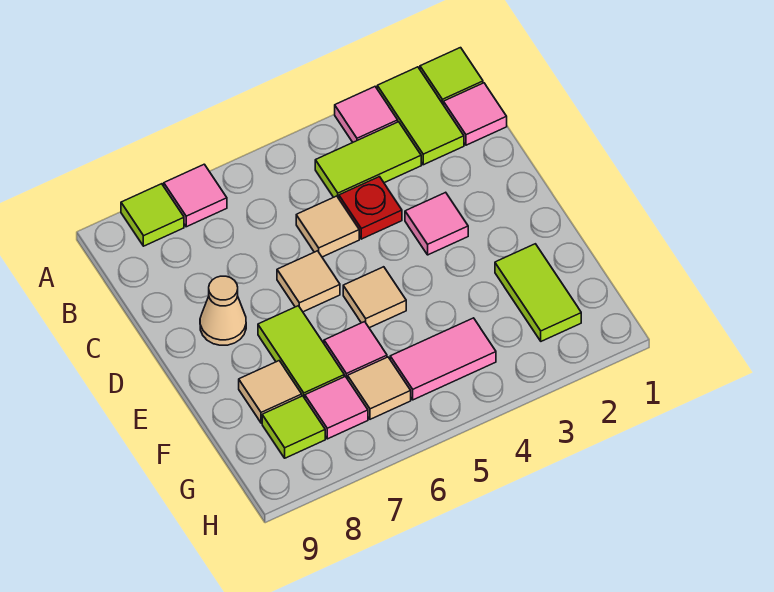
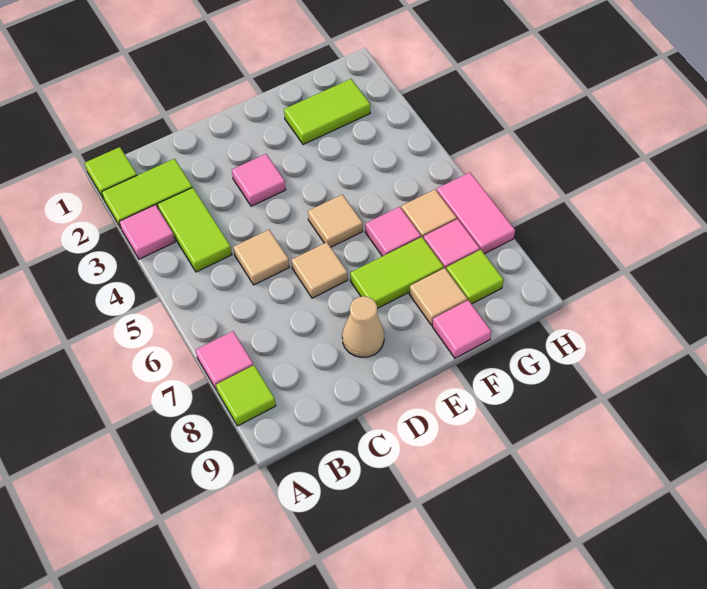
pink 1x1 tile [444,83,507,145] -> pink 1x1 tile moved to [432,300,491,358]
red 1x1 plate [339,177,402,239] -> none
pink 1x2 tile [390,318,496,400] -> pink 1x2 tile moved to [437,172,515,254]

